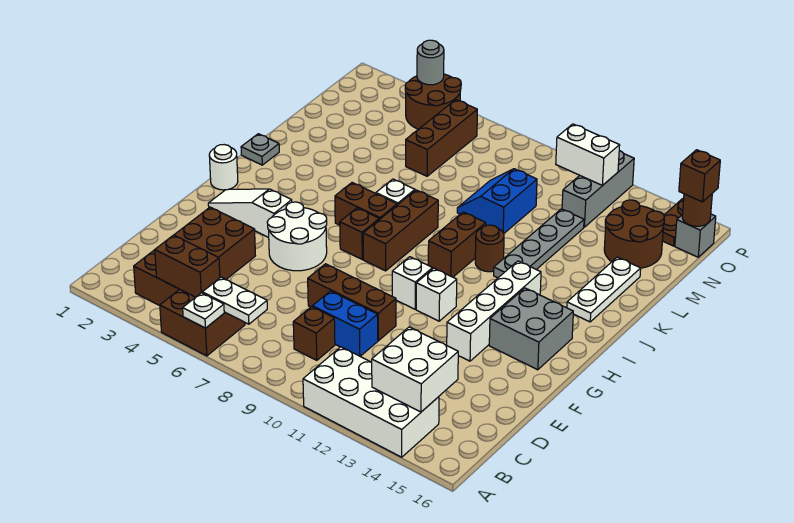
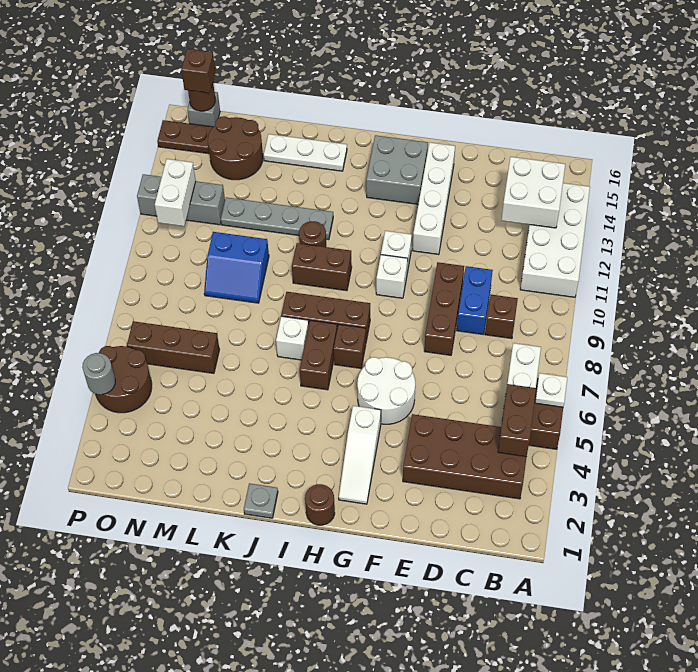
white 1x4 brick [447,261,541,361] -> white 1x4 brick turned to [413,142,455,255]
white 1x1 round brick [209,145,238,190] -> brown 1x1 round brick [305,484,335,525]

